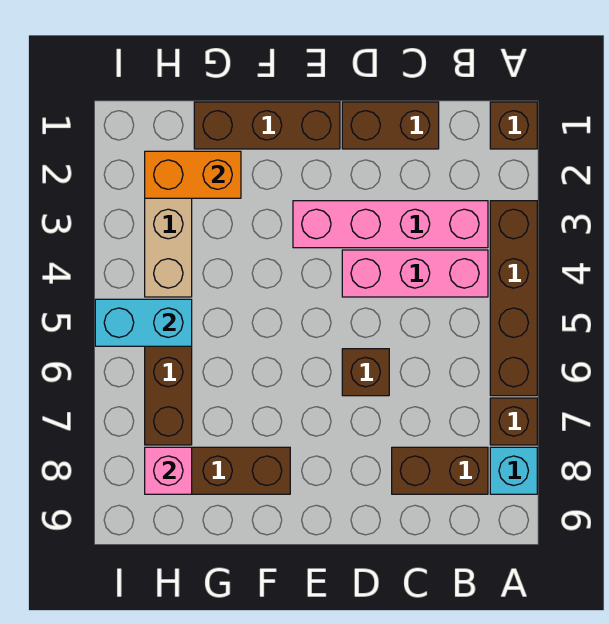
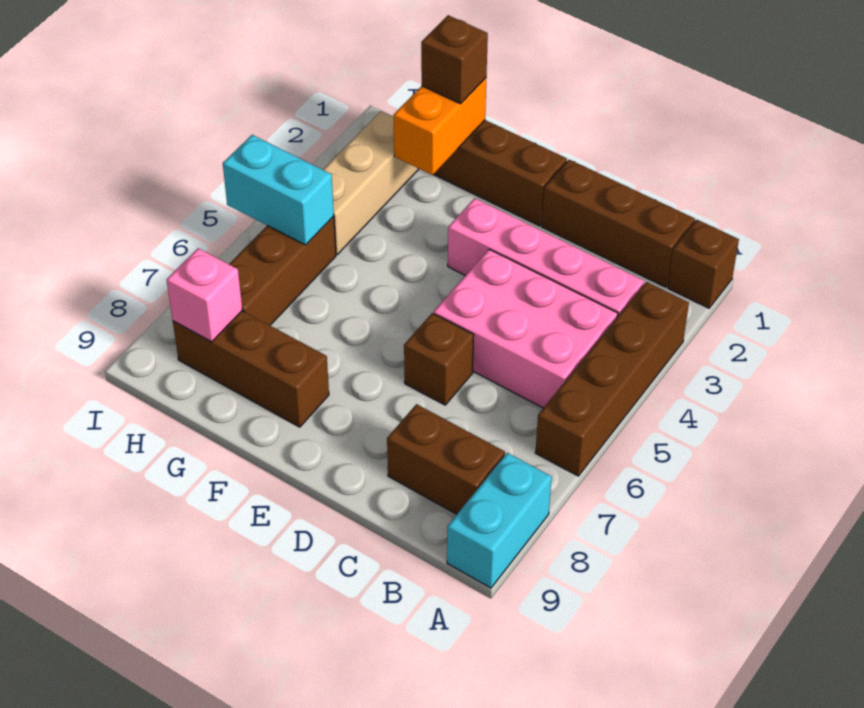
brown 1x1 brick [490,398,537,445] -> brown 1x1 brick moved to [421,15,488,104]
cyan 1x1 brick [490,447,537,494] -> cyan 1x2 brick [447,453,552,588]
pink 1x3 brick [342,250,488,297] -> pink 2x3 brick [434,249,618,408]
brown 1x2 brick [342,102,439,149] -> brown 1x3 brick [542,160,695,287]
orange 1x2 brick [145,151,241,198] -> orange 1x2 brick turned to [393,78,486,175]

